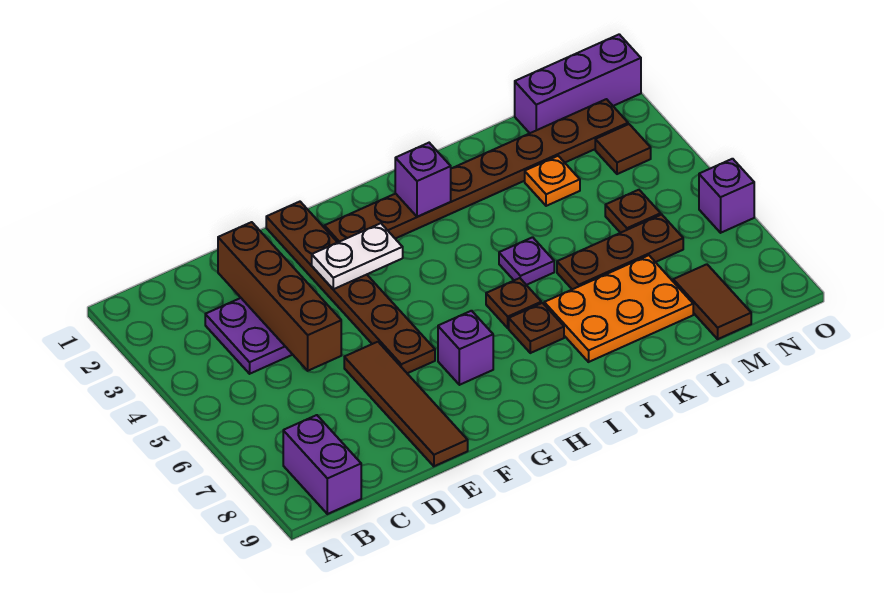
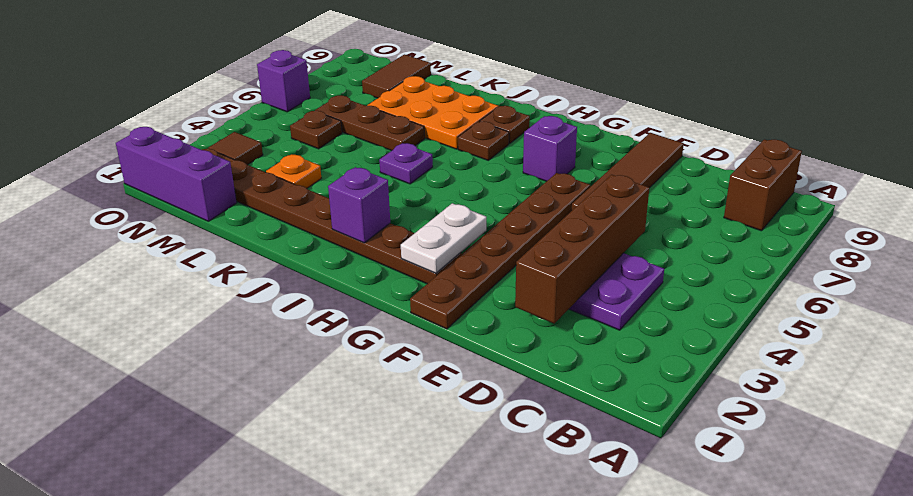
purple 1x2 brick [283,415,361,514] -> brown 1x2 brick [724,139,802,231]
white 1x2 plate [312,223,403,289] -> white 1x2 plate turned to [401,203,486,273]
brown 1x1 plate [486,278,541,328] -> brown 1x1 plate moved to [480,106,530,144]

